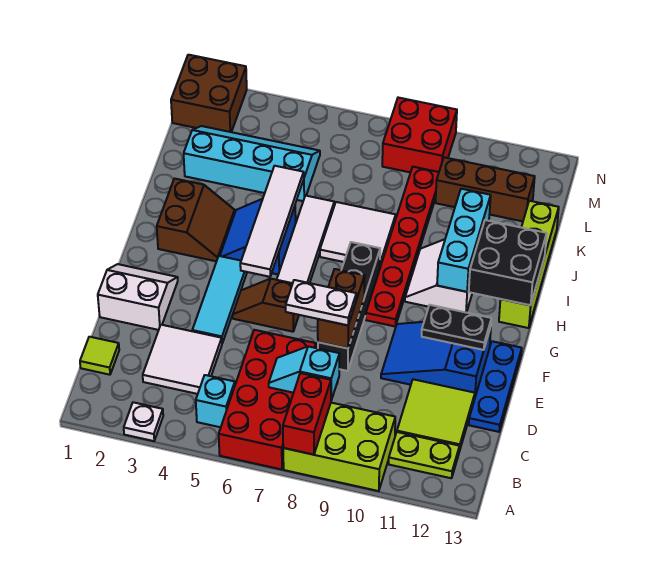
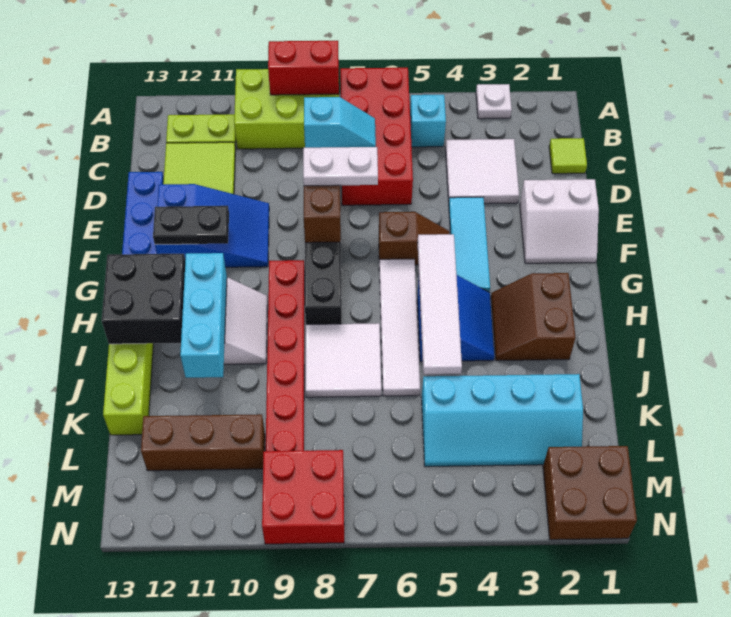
red 1x2 brick [283,373,331,455] -> red 1x2 brick turned to [268,41,339,95]

